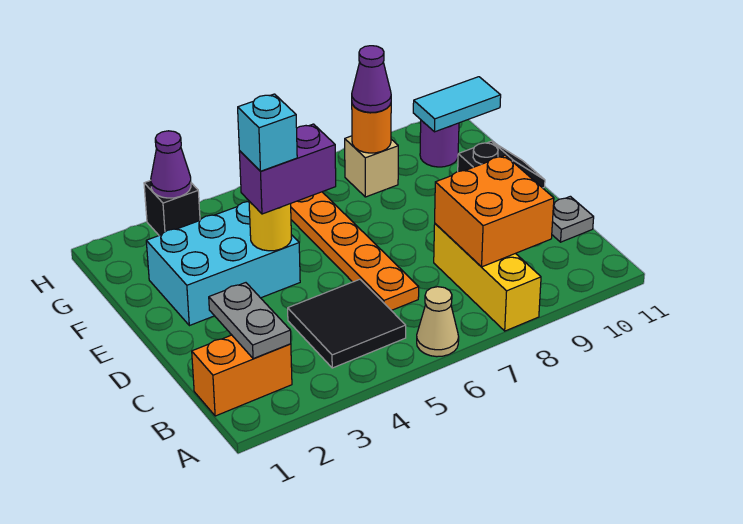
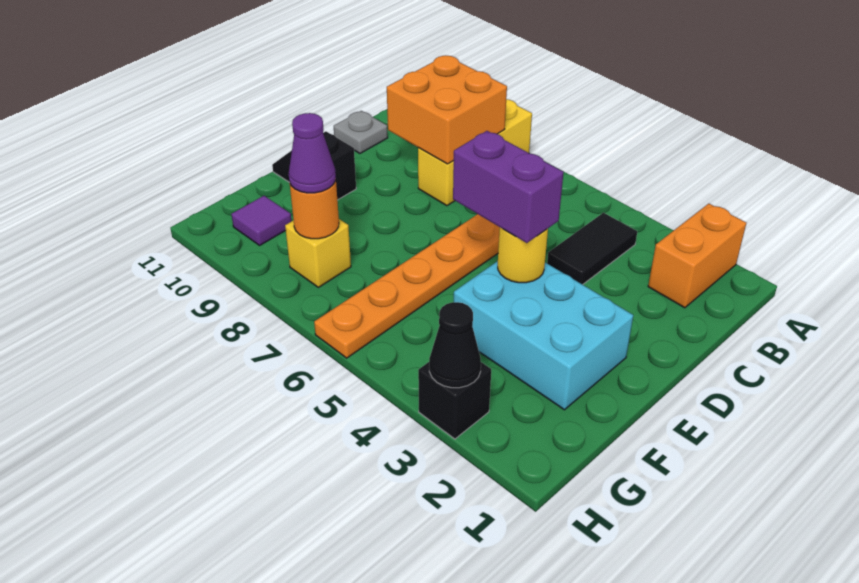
tan 1x1 cone [417,287,459,357] -> none
orange 1x2 brick [192,335,292,416] -> orange 1x2 brick turned to [648,204,746,308]
grey 1x2 plate [209,283,291,359] -> none
black 2x2 tile [288,279,406,368] -> black 1x2 tile [547,213,637,285]
cyan 1x1 brick [238,94,297,171] -> none
tan 1x1 brick [345,136,398,197] -> yellow 1x1 brick [285,219,351,287]
purple 1x1 round brick [420,120,459,167] -> purple 1x1 tile [231,196,291,245]
cyan 1x2 tile [413,77,501,132] -> none
purple 1x1 cone [151,131,191,198] -> black 1x1 cone [429,302,481,388]

